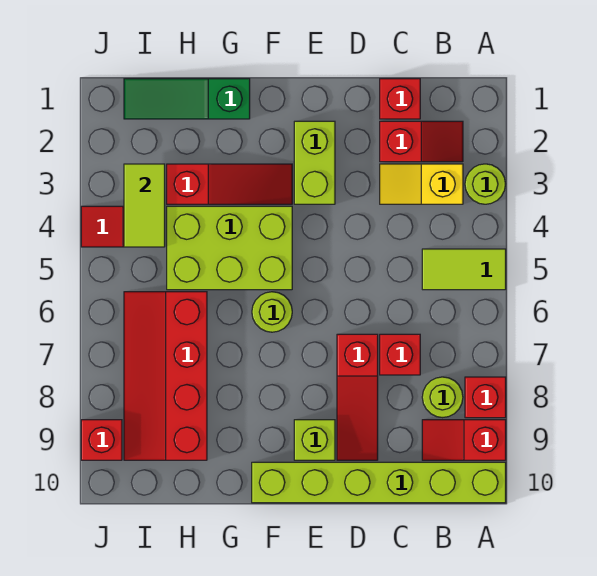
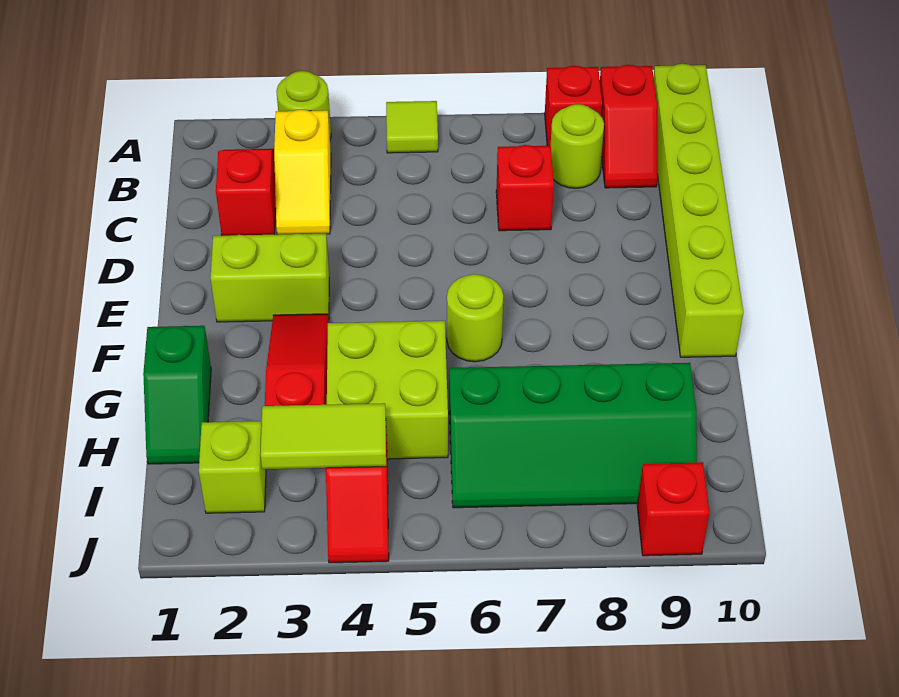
lime 1x2 tile [422,249,506,290] -> lime 1x1 tile [386,101,438,153]
red 1x1 brick [380,79,420,119] -> none
red 1x3 slope [337,334,378,460] -> none
lime 1x1 brick [294,420,335,460] -> lime 1x1 brick moved to [199,421,266,513]
lime 2x3 brick [167,206,292,290] -> lime 2x2 brick [327,321,448,459]
green 1x3 slope [124,79,250,119] -> green 1x2 slope [143,326,211,464]
red 2x4 slope [124,292,207,460] -> green 2x4 slope [449,363,697,508]

